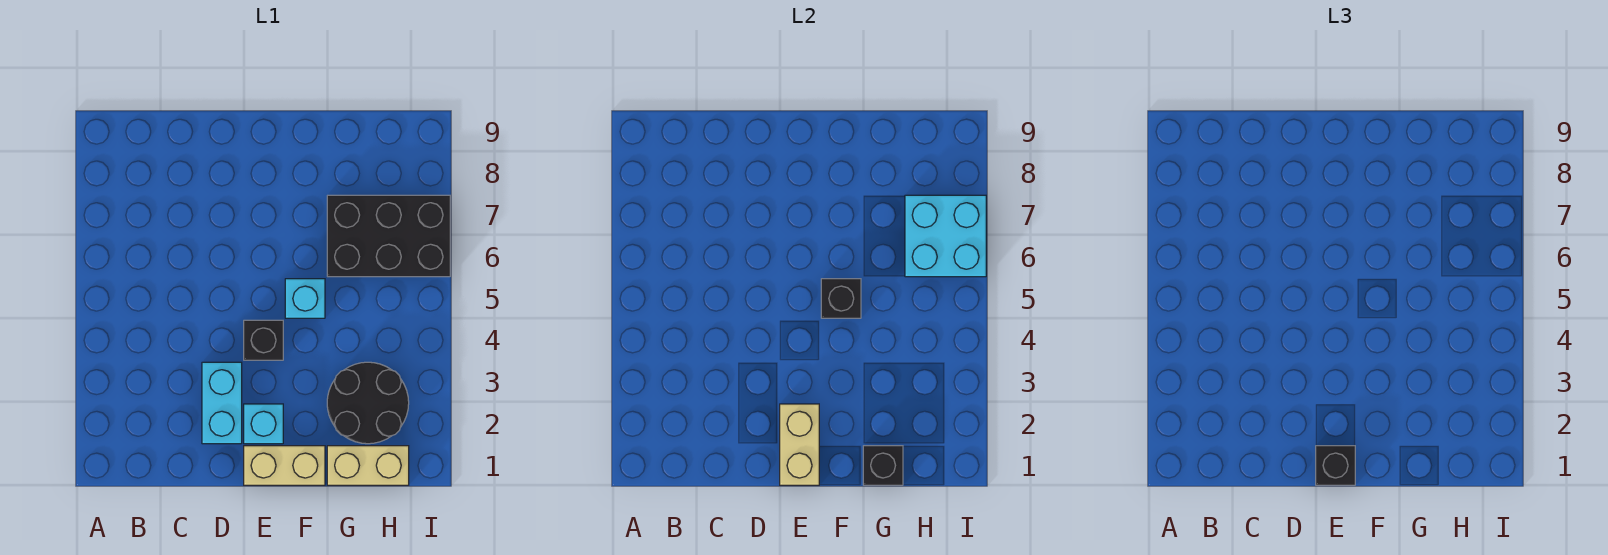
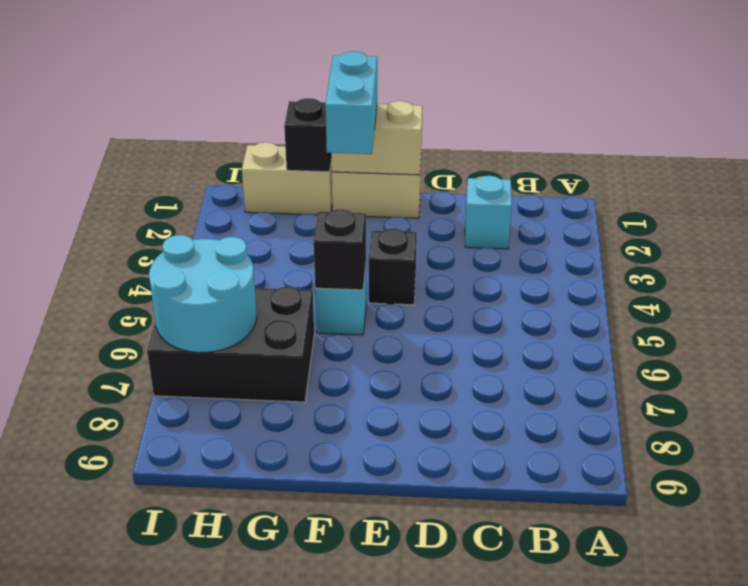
cyan 1x2 brick [202,362,242,444] -> cyan 1x2 brick moved to [325,51,377,154]
tan 1x2 brick [780,404,819,485] -> tan 1x2 brick turned to [331,101,423,175]
black 1x1 brick [1316,446,1355,485] -> none
cyan 1x1 brick [244,404,283,444] -> cyan 1x1 brick moved to [465,176,512,249]
black 2x2 round brick [327,362,409,444] -> none
cyan 2x2 brick [905,195,986,277] -> cyan 2x2 round brick [149,235,257,353]

